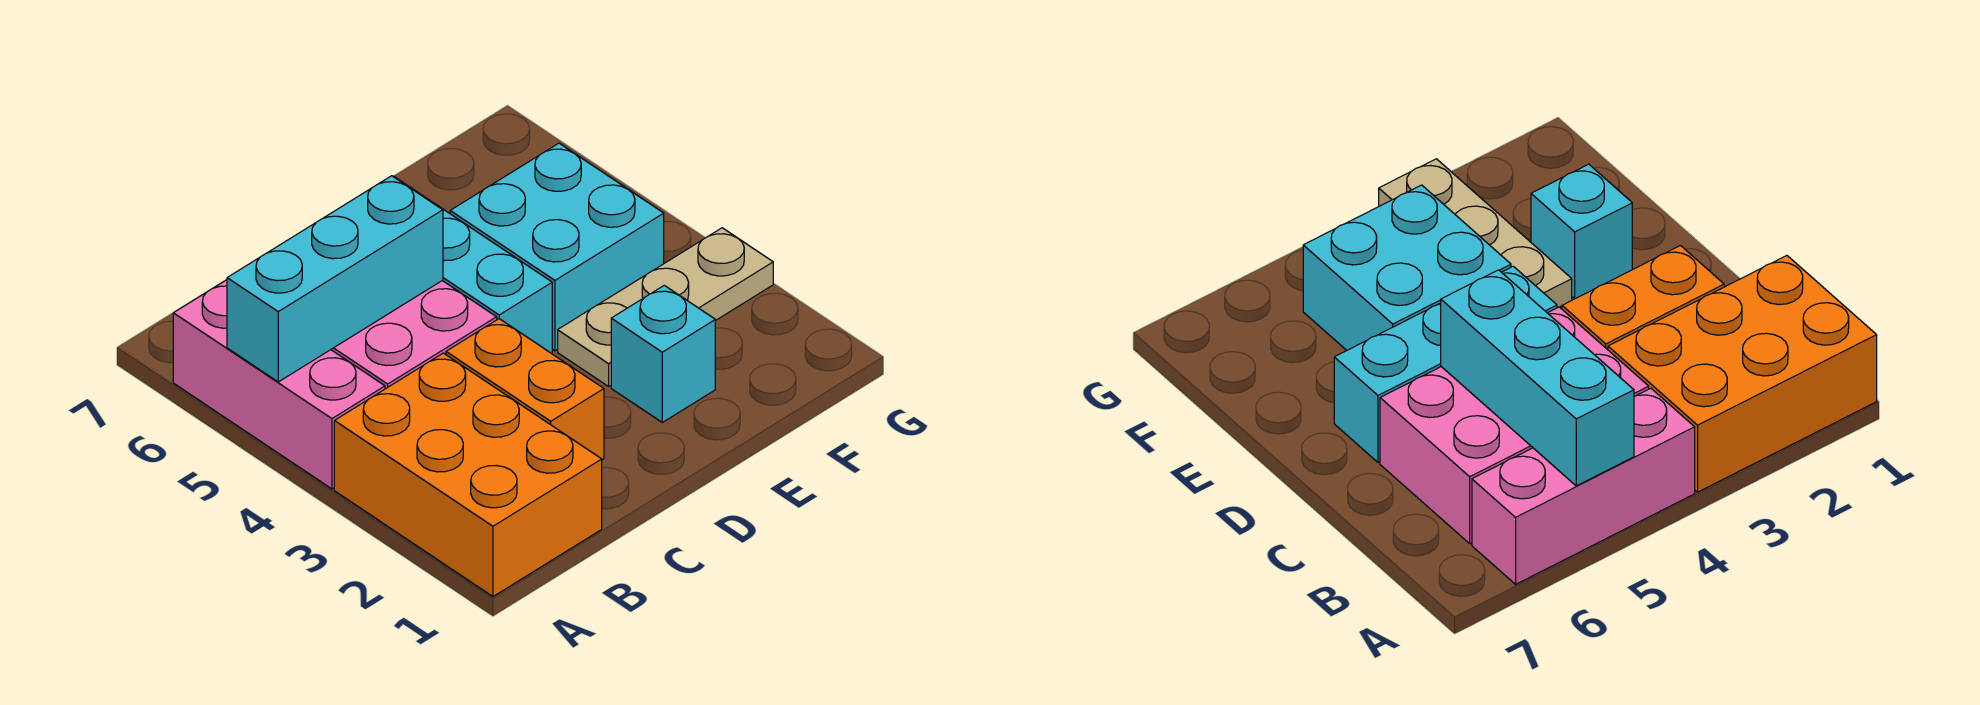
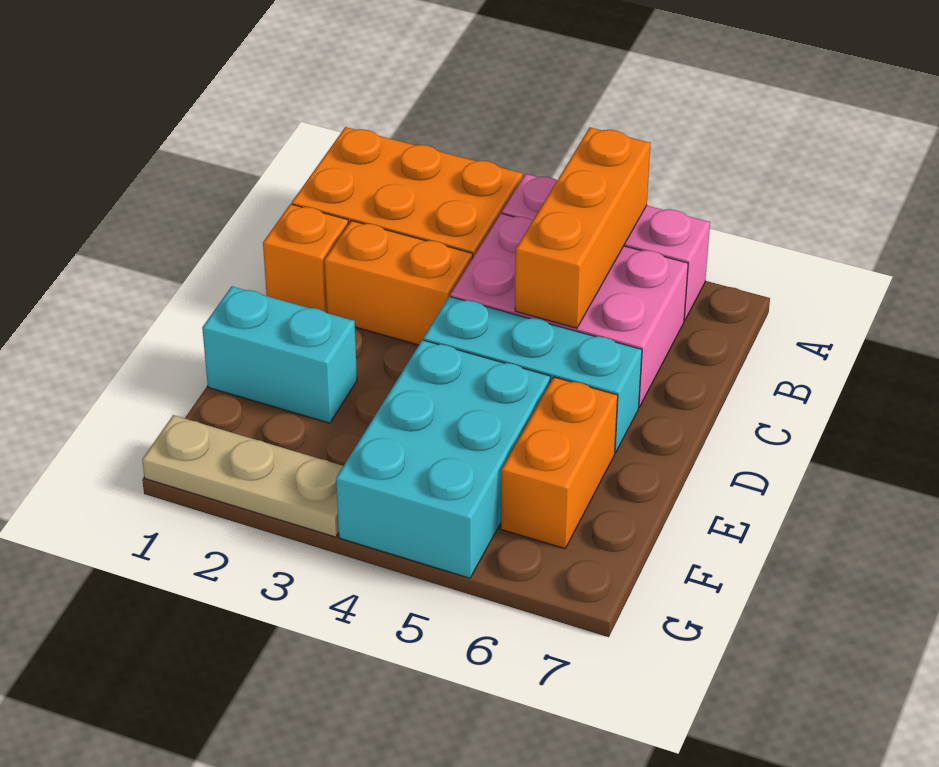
cyan 1x3 brick [227,176,443,382] -> orange 1x3 brick [515,128,650,328]
none -> orange 1x1 brick [263,204,348,313]
cyan 1x1 brick [611,285,715,422] -> cyan 1x2 brick [202,286,357,423]
tan 1x3 plate [558,228,773,386] -> tan 1x3 plate turned to [142,415,343,537]
cyan 2x2 brick [450,143,664,351] -> cyan 2x3 brick [336,340,550,578]
none -> orange 1x2 brick [501,377,618,549]

